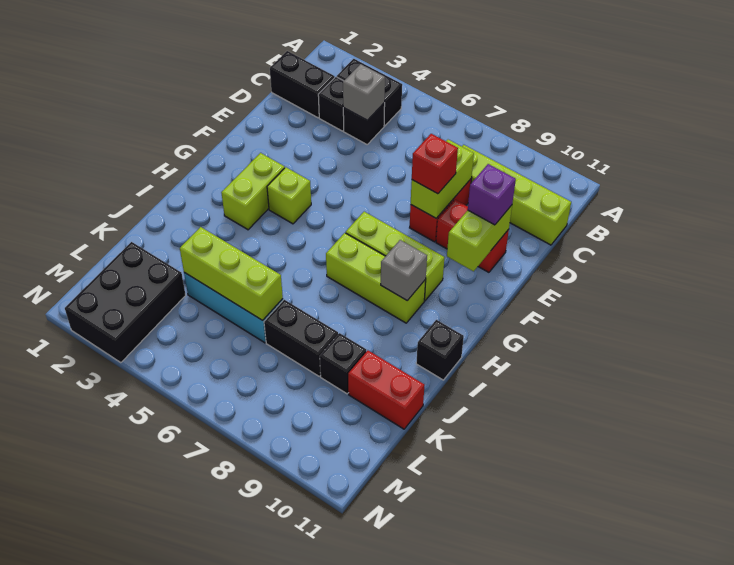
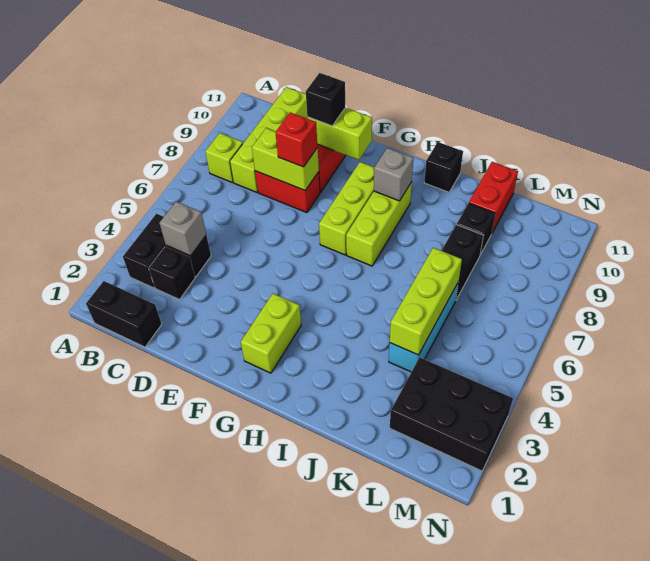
black 1x2 brick [270,51,335,118] -> black 1x2 brick turned to [86,281,162,347]
purple 1x1 brick [468,164,516,225] -> black 1x1 brick [306,73,345,126]
lime 1x2 brick [221,153,285,230] -> lime 1x2 brick turned to [241,294,301,373]
lime 1x1 brick [267,167,311,224] -> lime 1x1 brick moved to [205,133,243,182]

